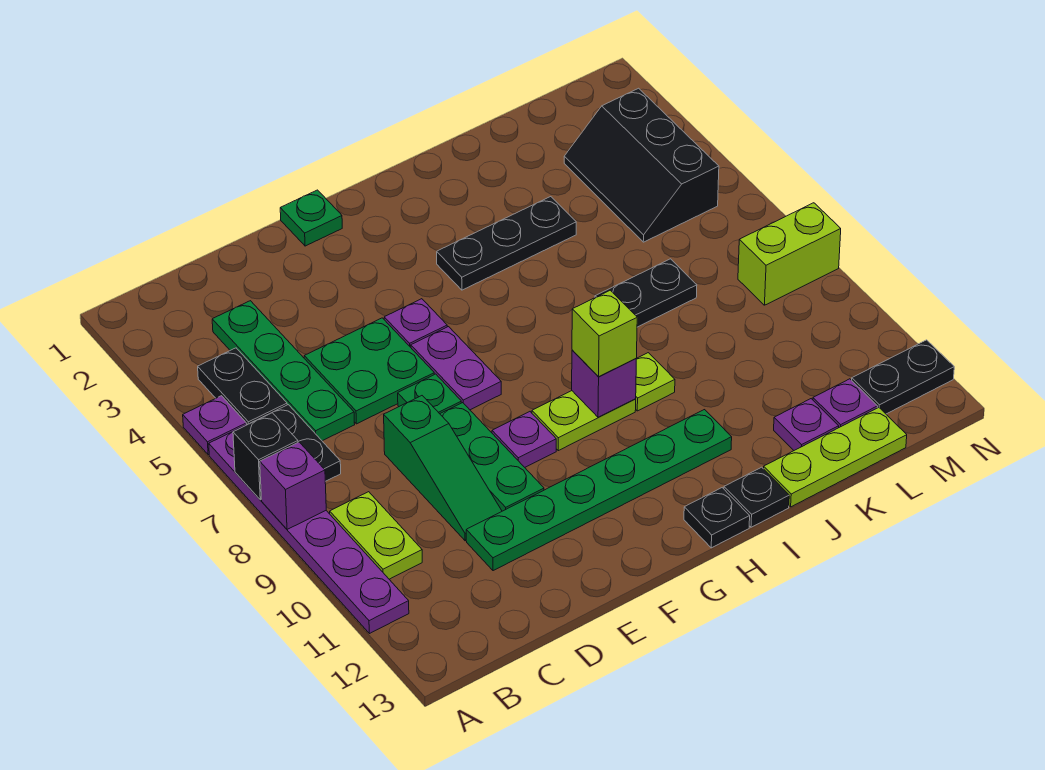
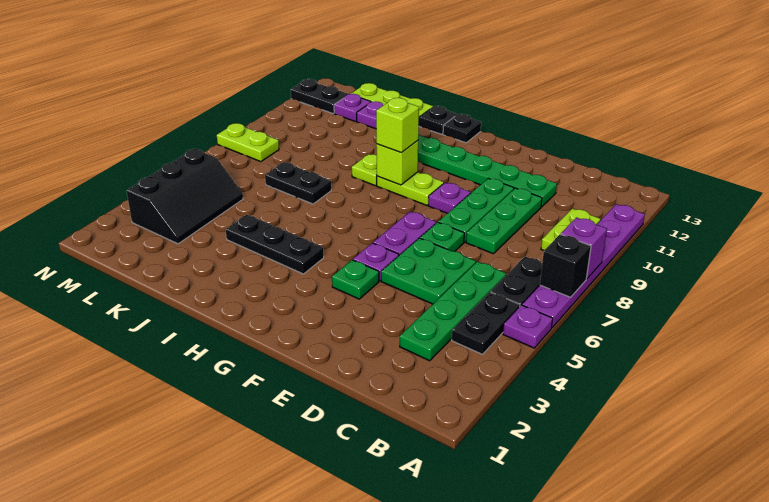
green 1x3 slope [384,396,502,541] -> green 1x3 plate [466,188,542,254]
green 1x1 plate [280,190,342,246] -> green 1x1 plate moved to [332,260,379,299]
purple 1x1 brick [572,350,636,417] -> lime 1x1 brick [376,141,418,185]
lime 1x2 brick [738,203,841,305] -> lime 1x2 plate [217,123,279,162]

